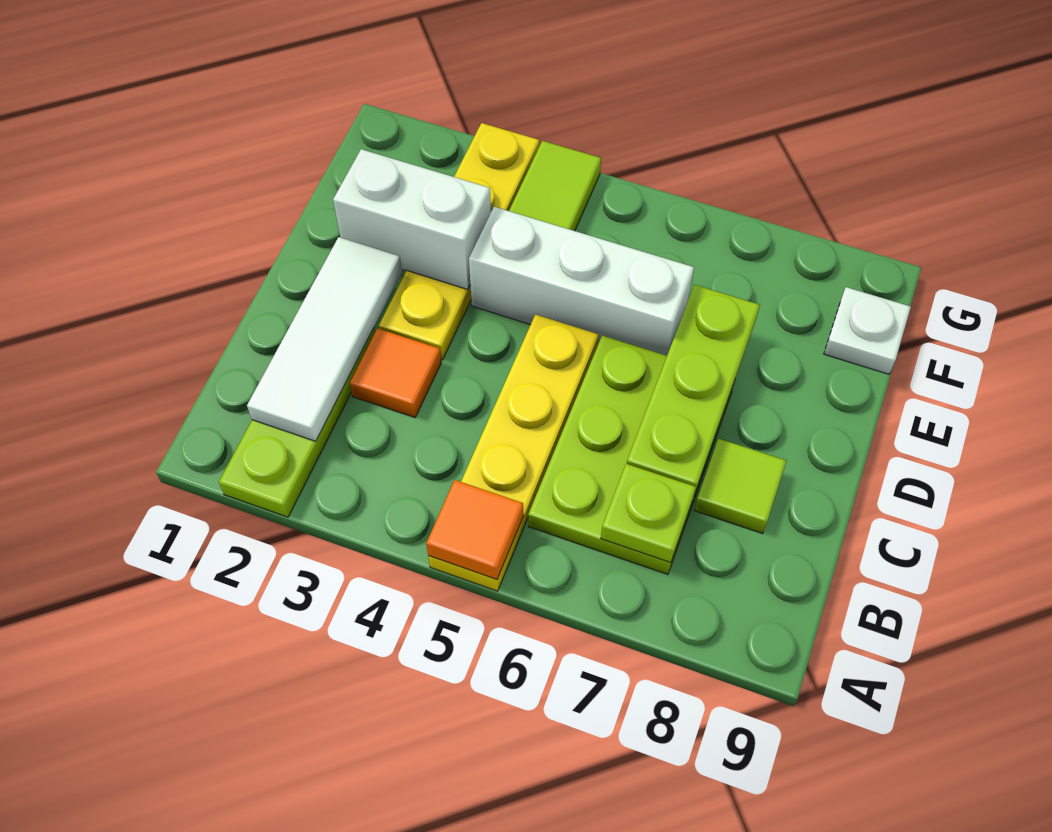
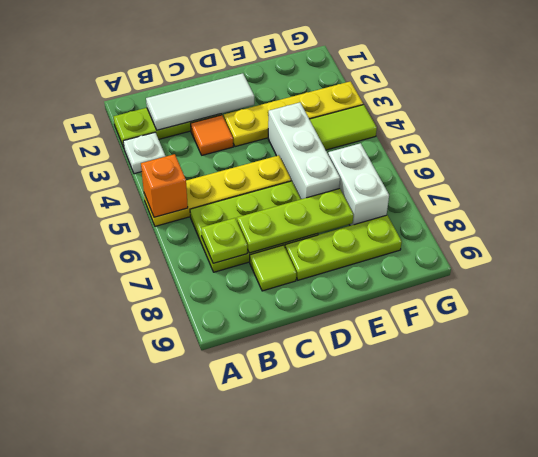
orange 1x1 tile [426,480,524,579] -> orange 1x1 brick [141,154,188,217]
none -> lime 1x3 plate [285,215,402,280]
white 1x2 brick [333,149,491,289] -> white 1x2 brick moved to [328,143,389,226]
white 1x1 plate [824,287,911,374] -> white 1x1 plate moved to [123,133,166,174]

